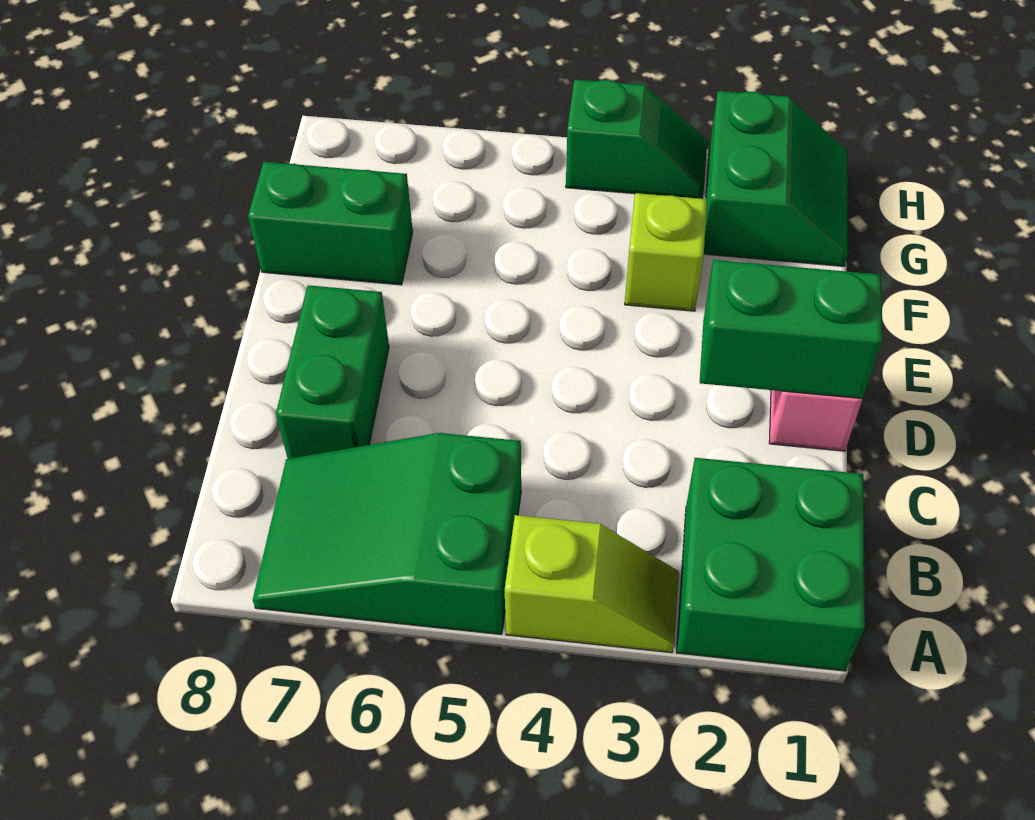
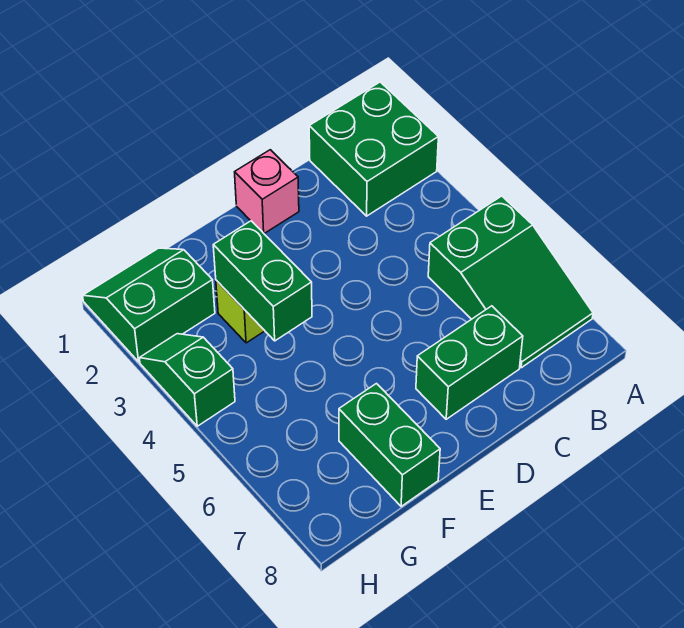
lime 1x2 slope [505,515,679,653] -> none
green 1x2 brick [700,260,882,399] -> green 1x2 brick moved to [213,221,312,341]

